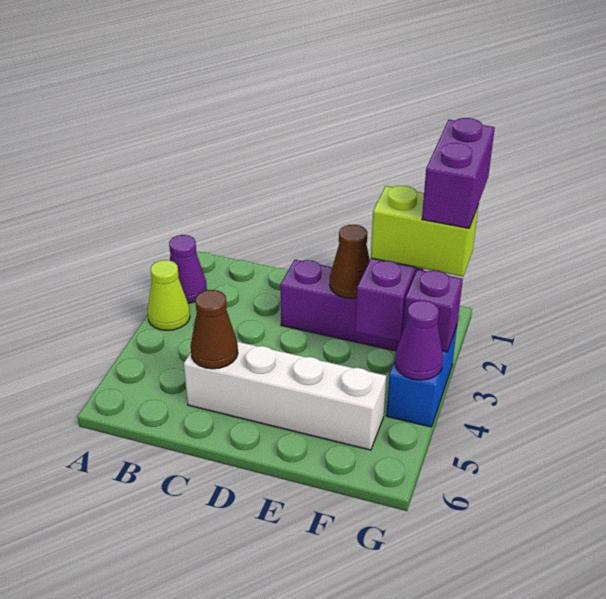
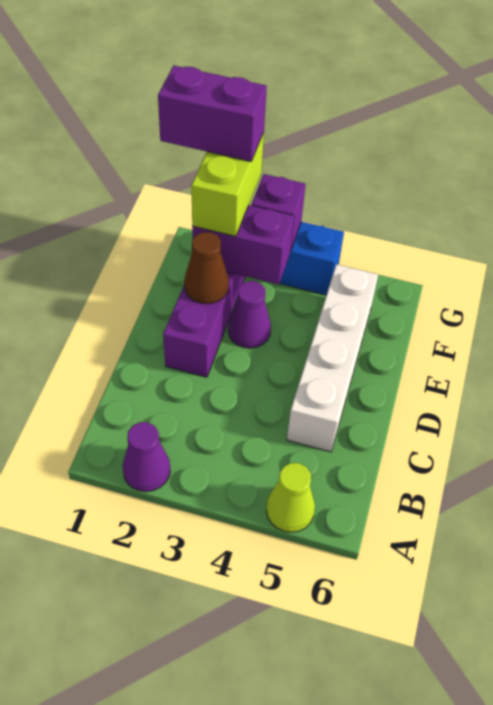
lime 1x1 cone [148,260,190,330] -> lime 1x1 cone moved to [266,463,315,532]
brown 1x1 cone [191,290,238,369] -> none
purple 1x1 cone [395,300,443,380] -> purple 1x1 cone moved to [228,281,271,348]

